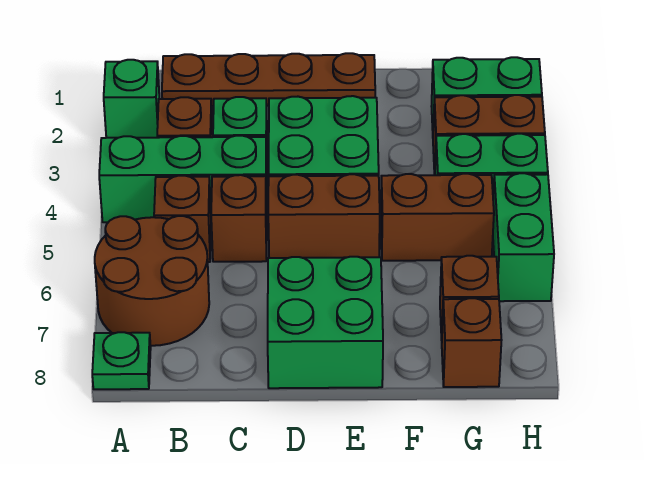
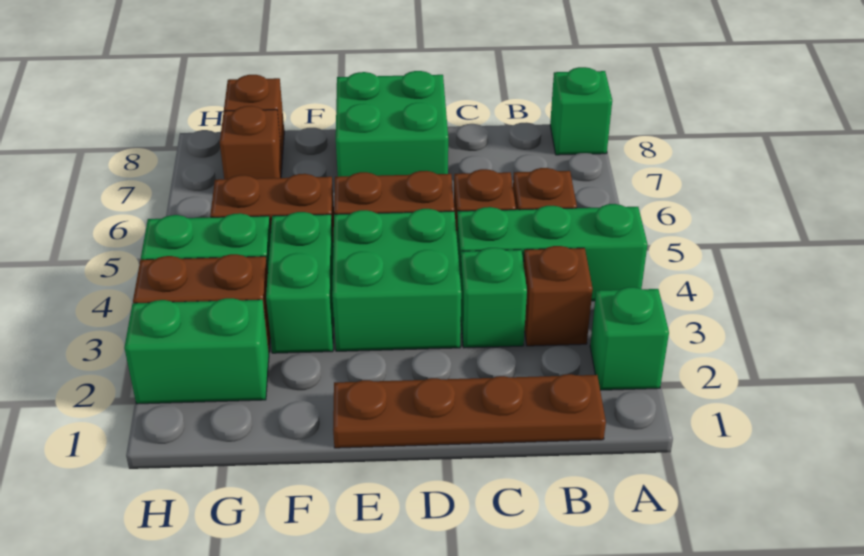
brown 2x2 round brick [95,216,209,346] -> none
green 1x1 plate [92,332,151,389] -> green 1x1 brick [550,67,612,155]
green 1x2 brick [493,173,554,301] -> green 1x2 brick moved to [266,212,334,353]

